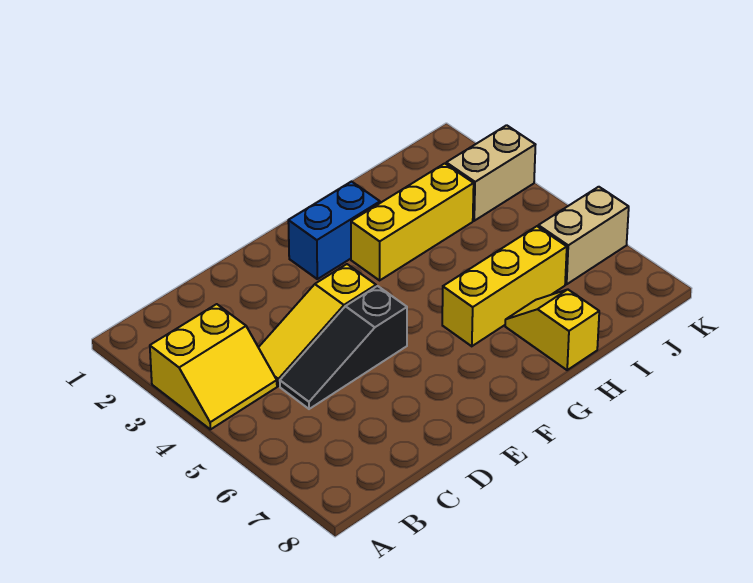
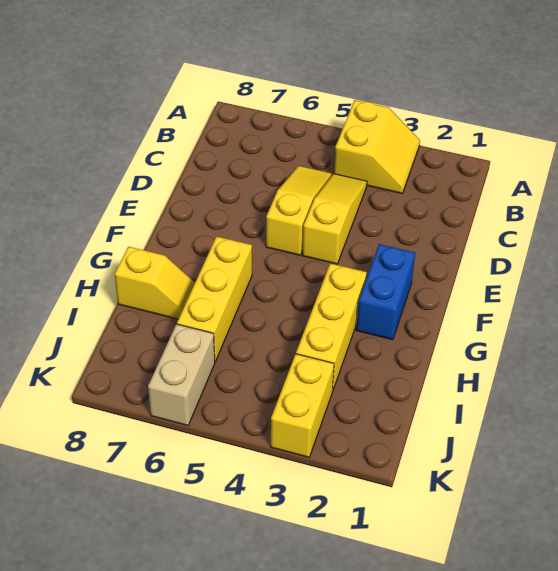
yellow 2x2 slope [150,304,277,429] -> yellow 2x2 slope turned to [334,100,420,193]
black 1x3 slope [280,286,407,409] -> yellow 1x3 slope [266,166,332,255]
tan 1x2 brick [446,125,535,221] -> yellow 1x2 brick [271,354,334,457]

